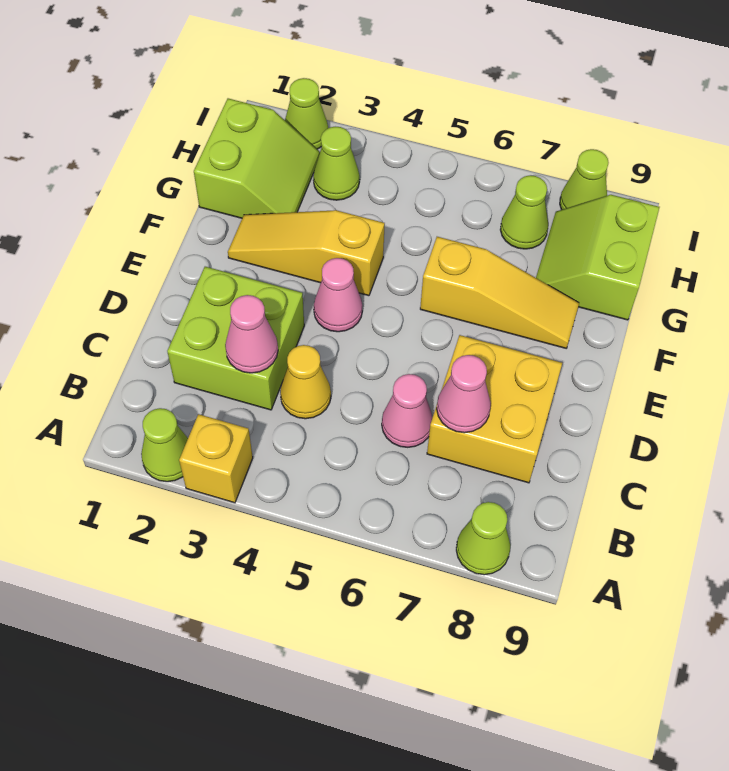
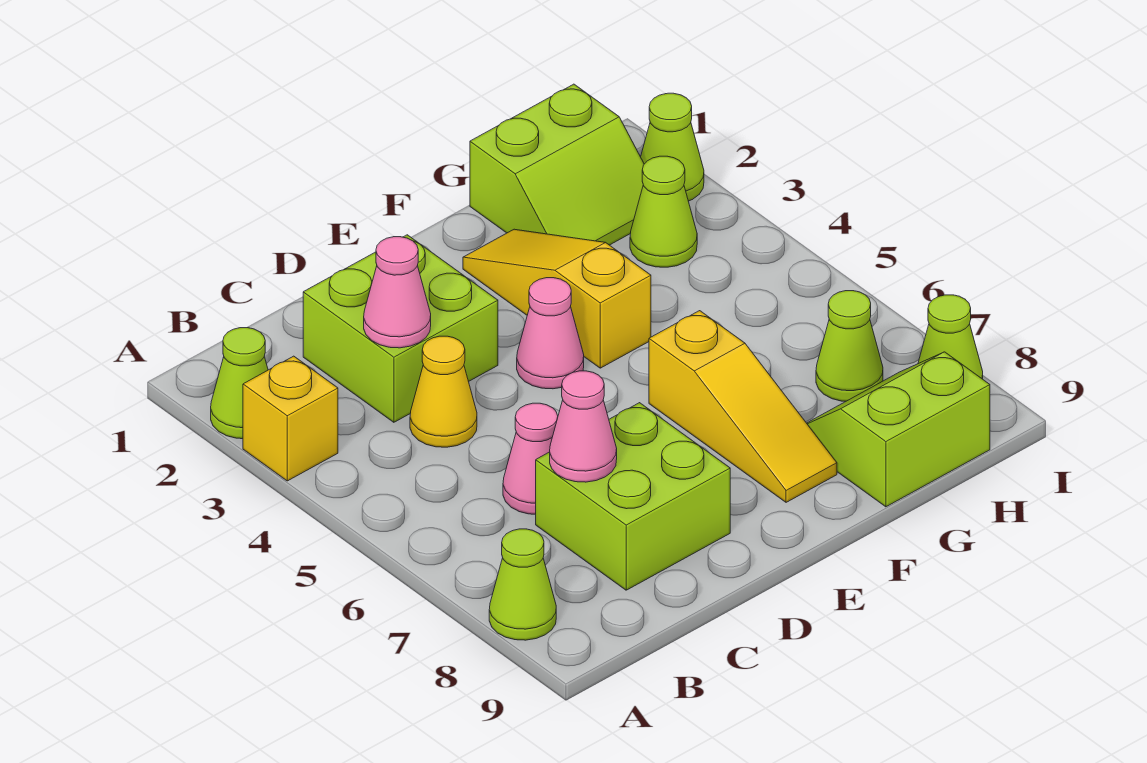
yellow 2x2 brick [427,335,562,483] -> lime 2x2 brick [536,403,730,590]

